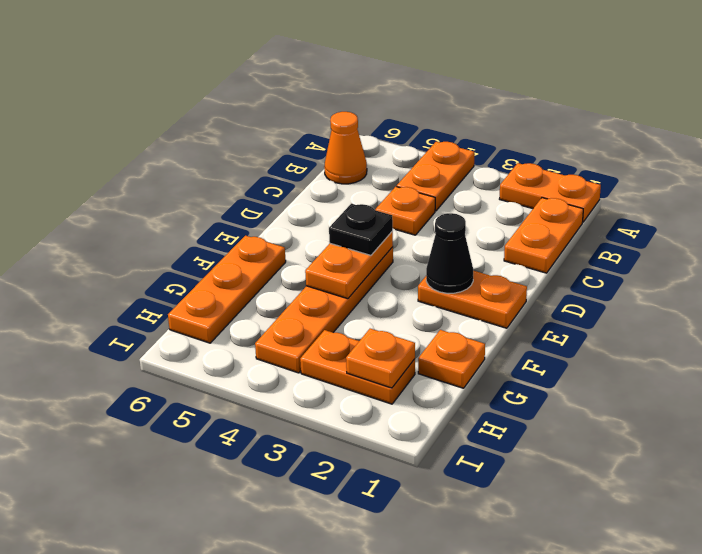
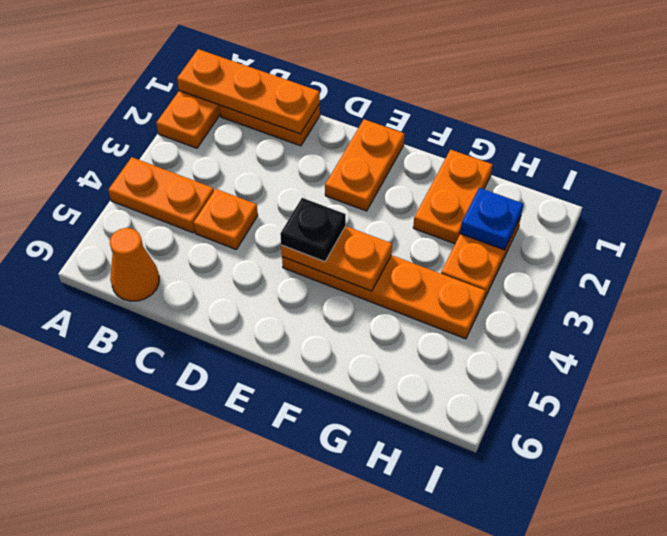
black 1x1 cone [426,213,473,293] -> none
orange 1x3 plate [168,236,286,343] -> orange 1x3 plate moved to [177,49,320,134]
orange 1x1 plate [418,330,485,388] -> orange 1x2 plate [413,150,493,244]
orange 1x1 plate [346,329,415,388] -> blue 1x1 plate [460,188,523,250]

